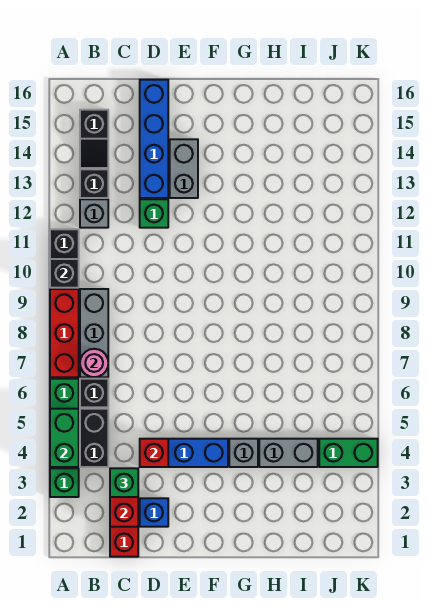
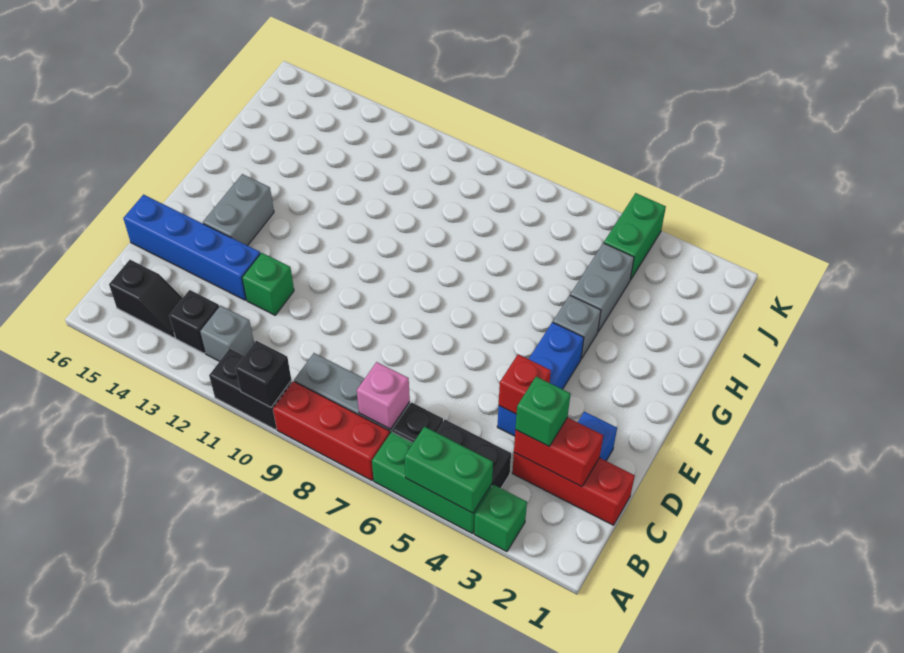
pink 1x1 round brick [80,349,108,377] -> pink 1x1 brick [357,362,410,429]
grey 1x2 brick [170,139,198,198] -> grey 1x2 brick turned to [203,174,274,246]

